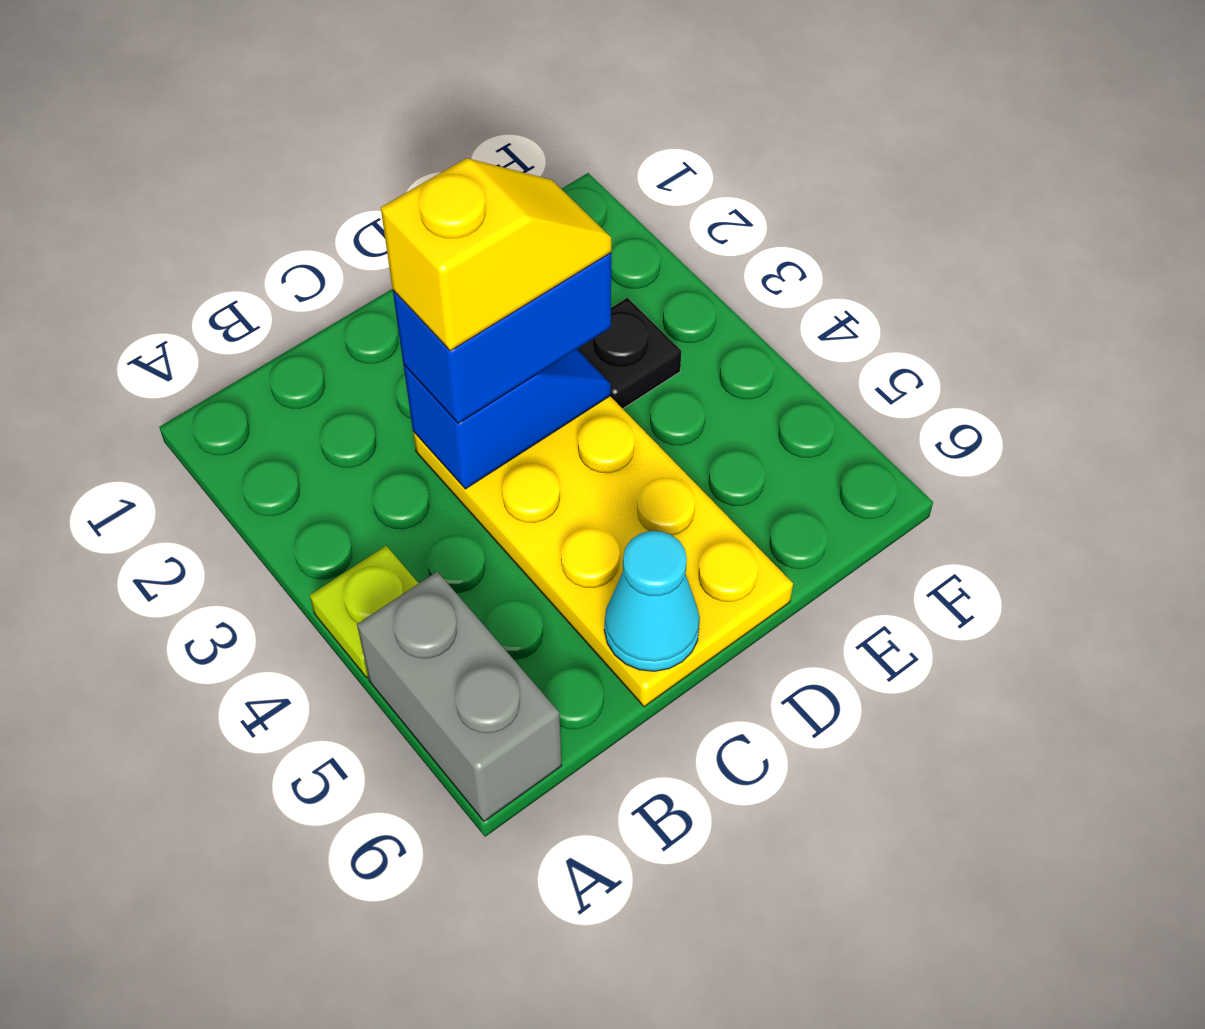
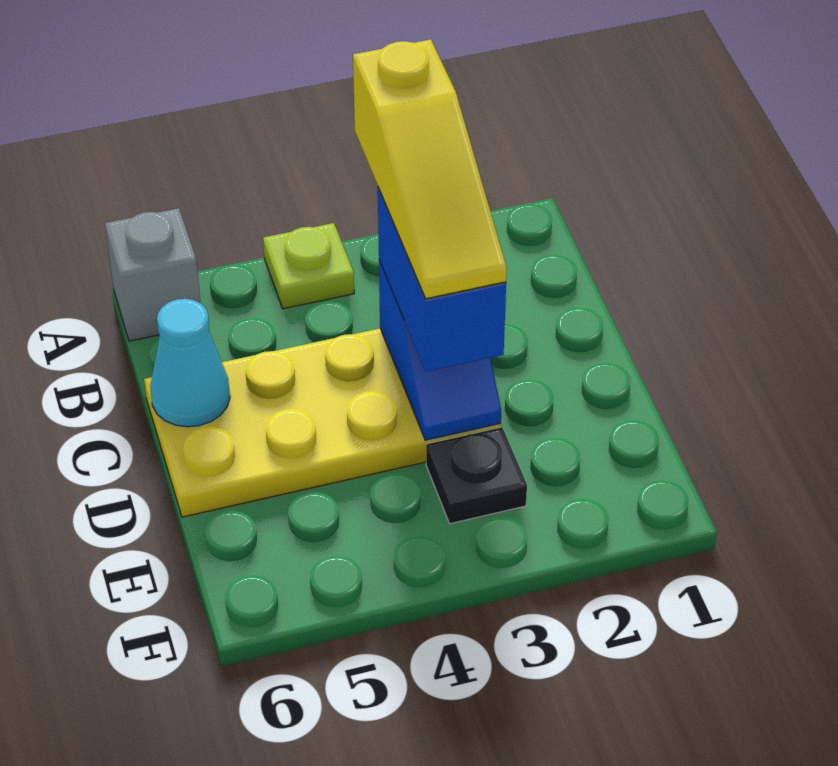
grey 1x2 brick [357,572,562,821] -> grey 1x1 brick [105,208,200,341]
yellow 1x2 slope [381,158,611,351] -> yellow 1x3 slope [353,39,507,299]

